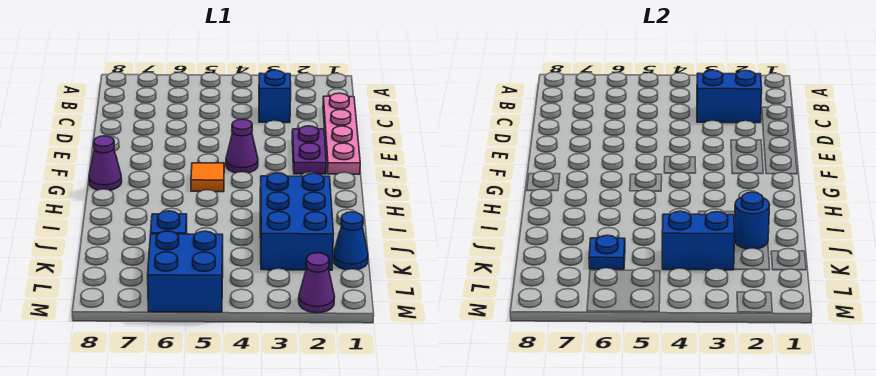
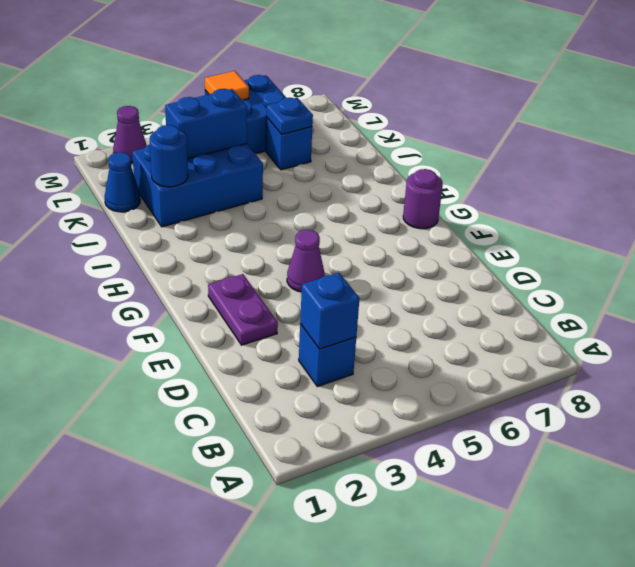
pink 1x4 plate [323,93,360,174] -> none
blue 1x2 brick [697,70,762,123] -> blue 1x1 brick [300,273,359,349]
orange 1x1 tile [191,163,224,192] -> orange 1x1 tile moved to [205,71,249,100]
purple 1x1 cone [89,136,122,190] -> purple 1x1 round brick [403,169,443,229]
blue 2x3 brick [260,173,334,270] -> blue 2x3 brick turned to [132,144,263,227]

